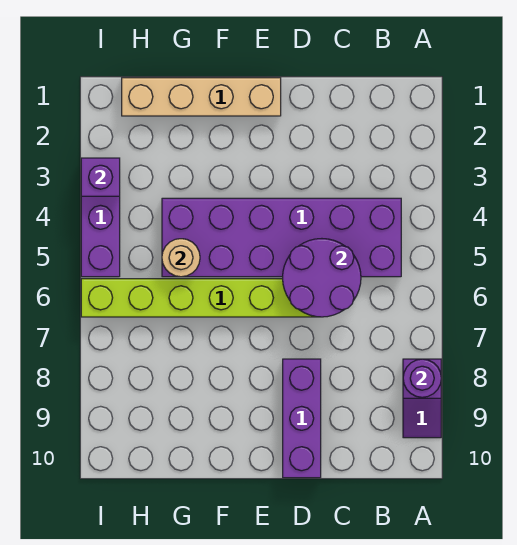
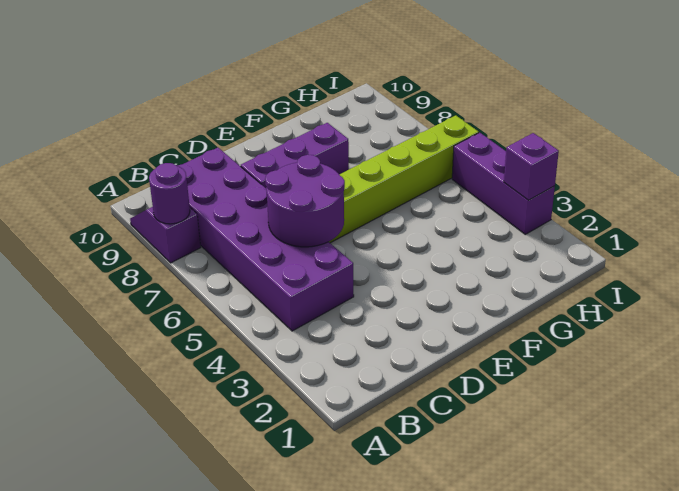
purple 2x6 brick [162,198,401,277] -> purple 2x6 brick turned to [177,148,354,331]
purple 1x3 brick [283,359,321,478] -> purple 1x3 brick turned to [241,123,349,188]
tan 1x4 brick [122,78,281,116] -> none
tan 1x1 round brick [162,239,200,277] -> none

